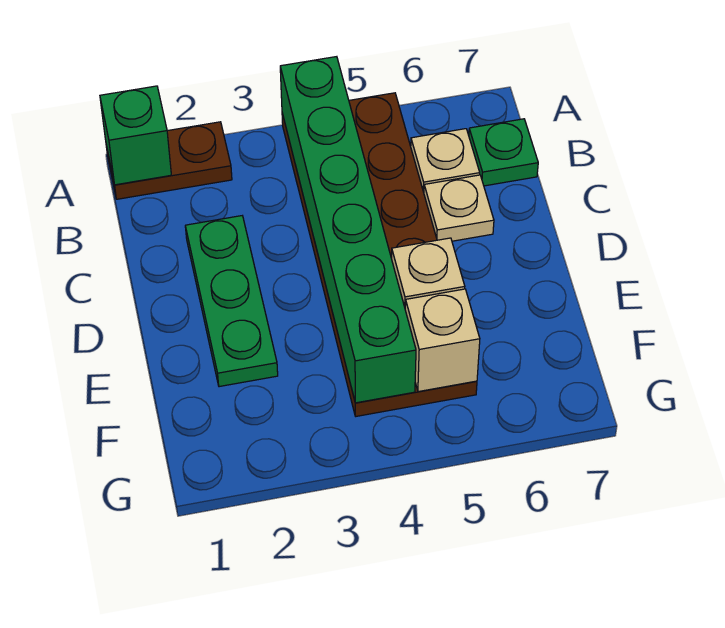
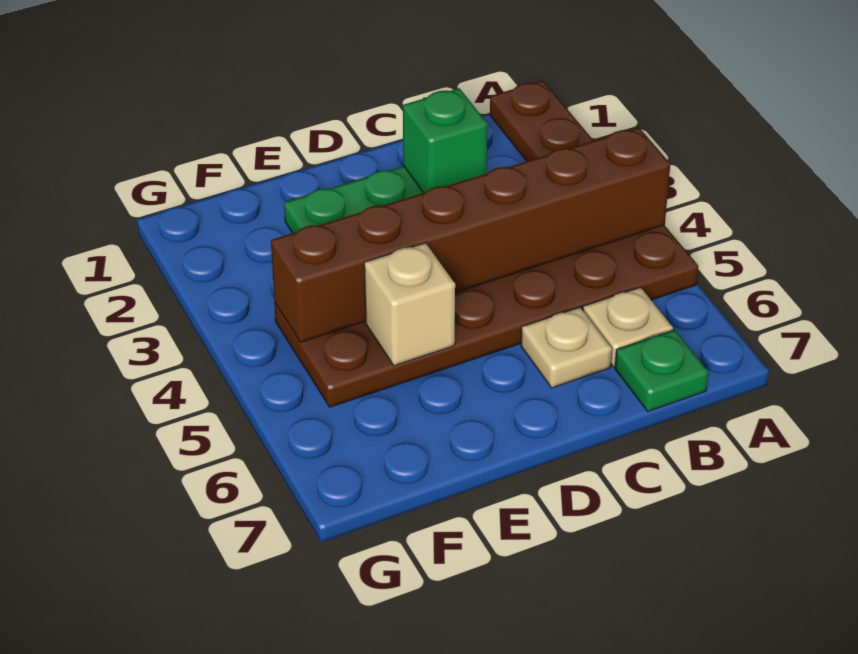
green 1x1 brick [100,86,171,185] -> green 1x1 brick moved to [403,88,488,193]
green 1x6 brick [280,57,416,403] -> brown 1x6 brick [271,127,670,342]
tan 1x1 brick [405,289,480,392] -> none

